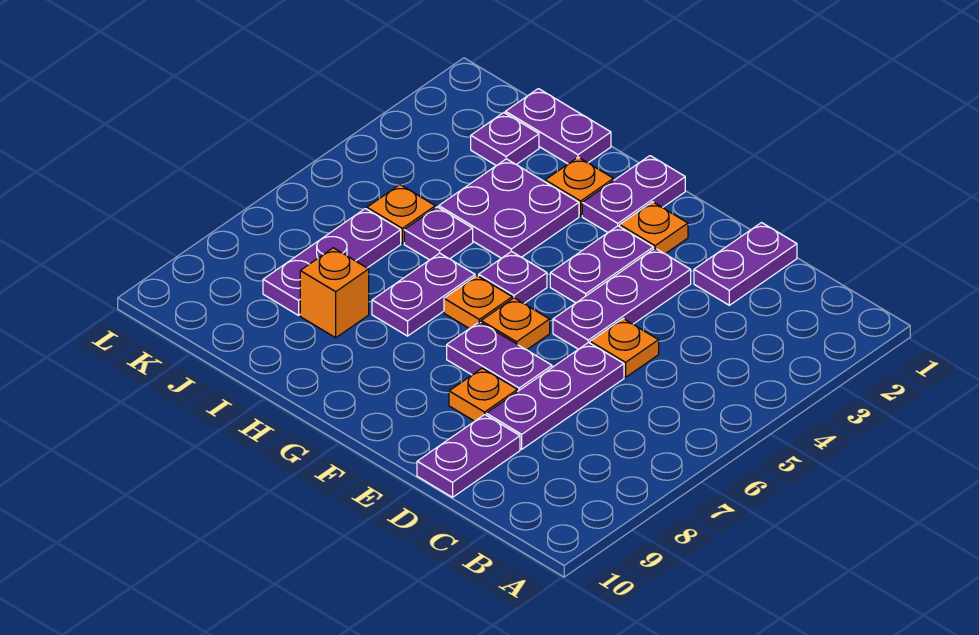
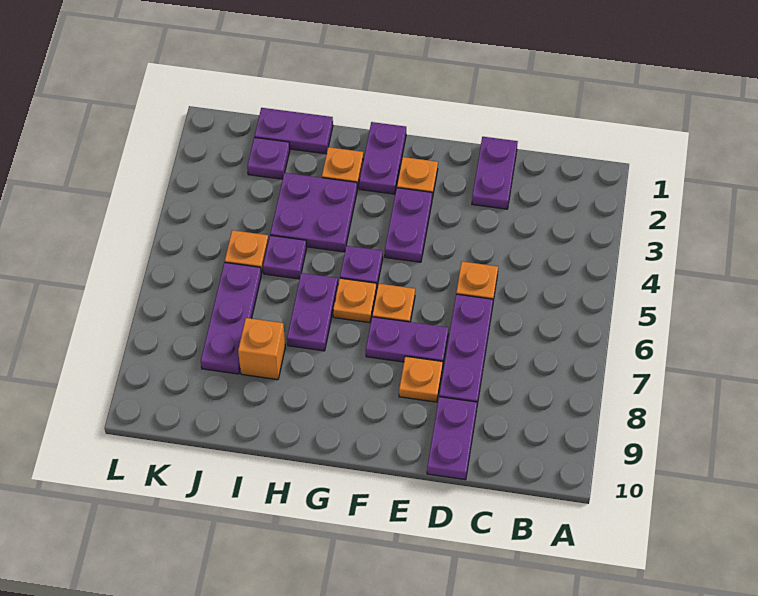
purple 1x3 plate [553,248,691,349] -> none

